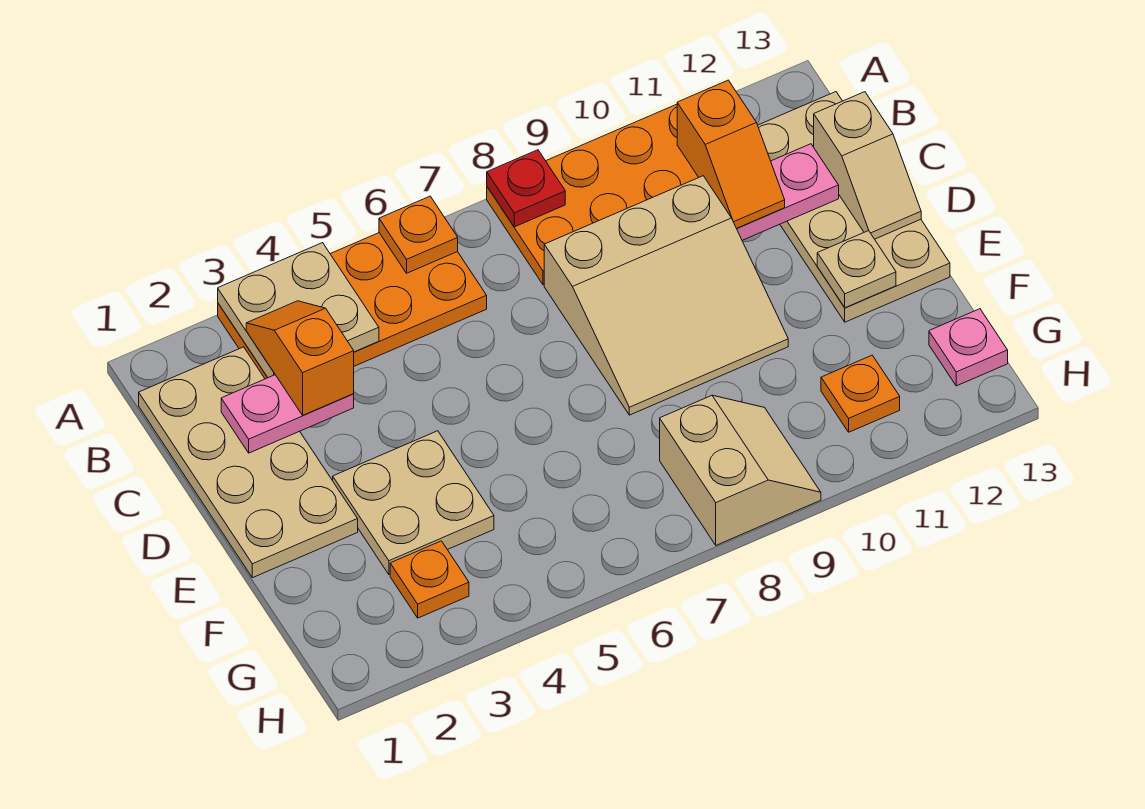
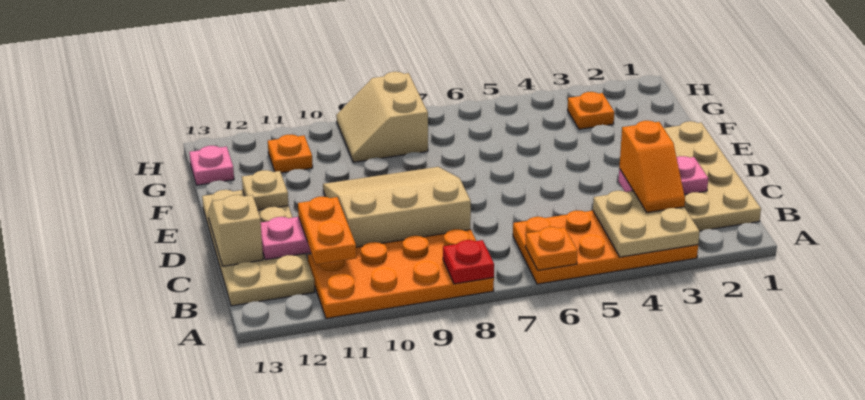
orange 1x2 slope [677,80,785,228] -> orange 1x2 plate [298,197,356,264]
tan 2x2 plate [333,431,494,575] -> none

